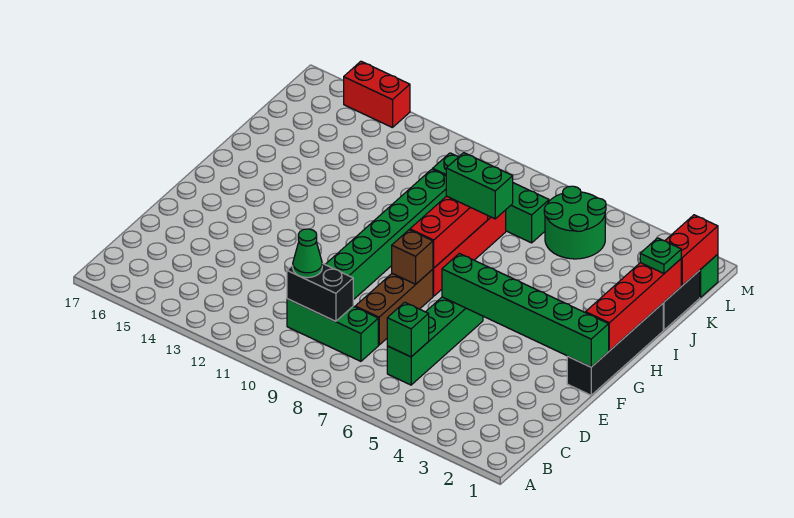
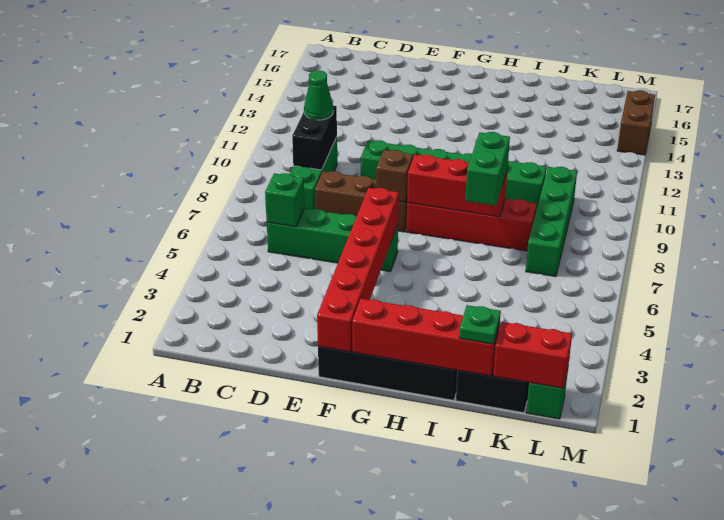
green 1x6 brick [442,253,609,367] -> red 1x6 brick [317,188,399,352]
green 2x2 round brick [544,186,606,259] -> none
red 1x2 brick [343,61,410,128] -> brown 1x2 brick [617,90,655,155]

